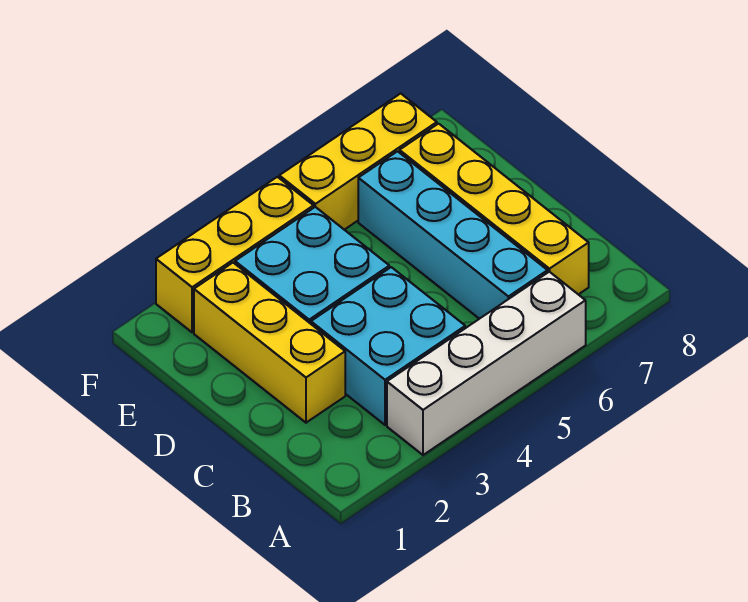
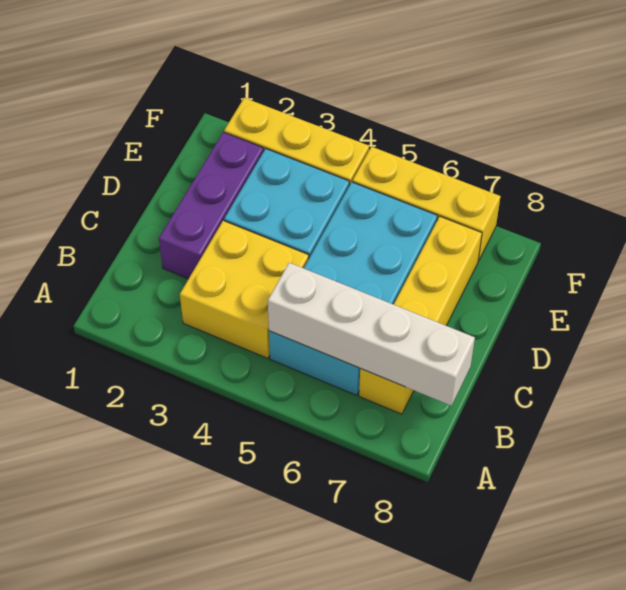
white 1x4 brick [387,272,586,455] -> white 1x4 brick moved to [268,263,475,406]
cyan 2x2 brick [311,267,465,425] -> yellow 2x2 brick [180,221,309,358]
cyan 1x4 brick [358,151,548,319] -> cyan 2x4 brick [269,182,437,395]
yellow 1x3 brick [194,263,345,423] -> purple 1x3 brick [159,132,264,279]

